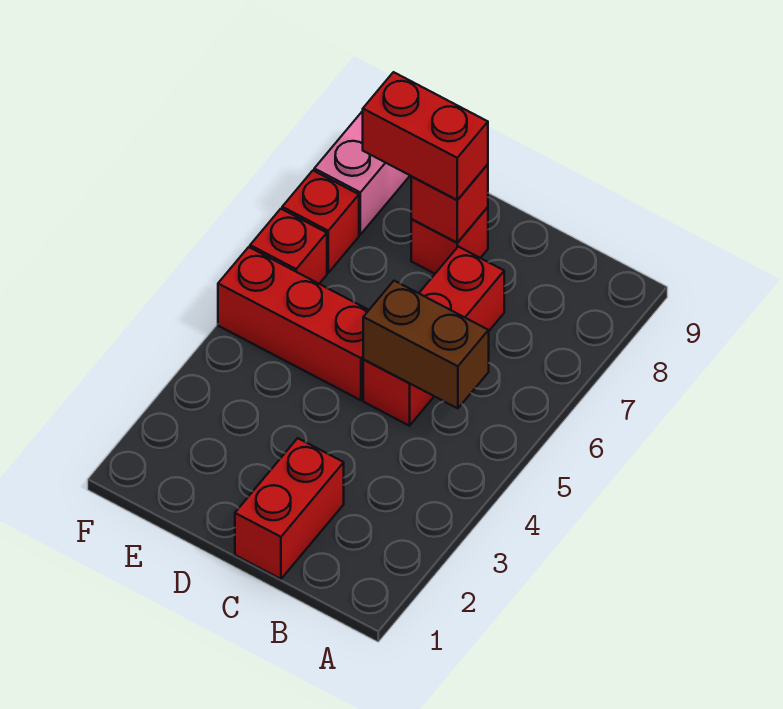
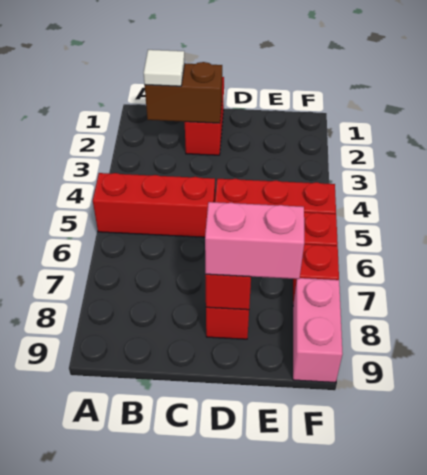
none -> white 1x1 tile [144,50,185,86]
brown 1x2 brick [363,281,489,408] -> brown 1x2 brick moved to [145,62,222,123]
red 1x3 brick [363,247,504,426] -> red 1x3 brick turned to [93,173,215,237]
red 1x2 brick [363,72,488,200] -> pink 1x2 brick [205,202,304,279]

